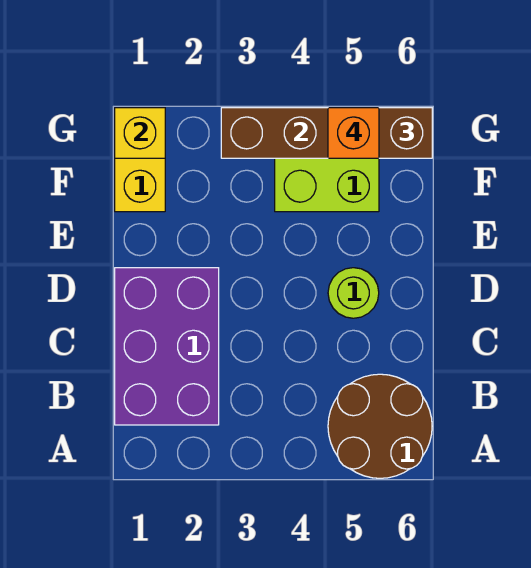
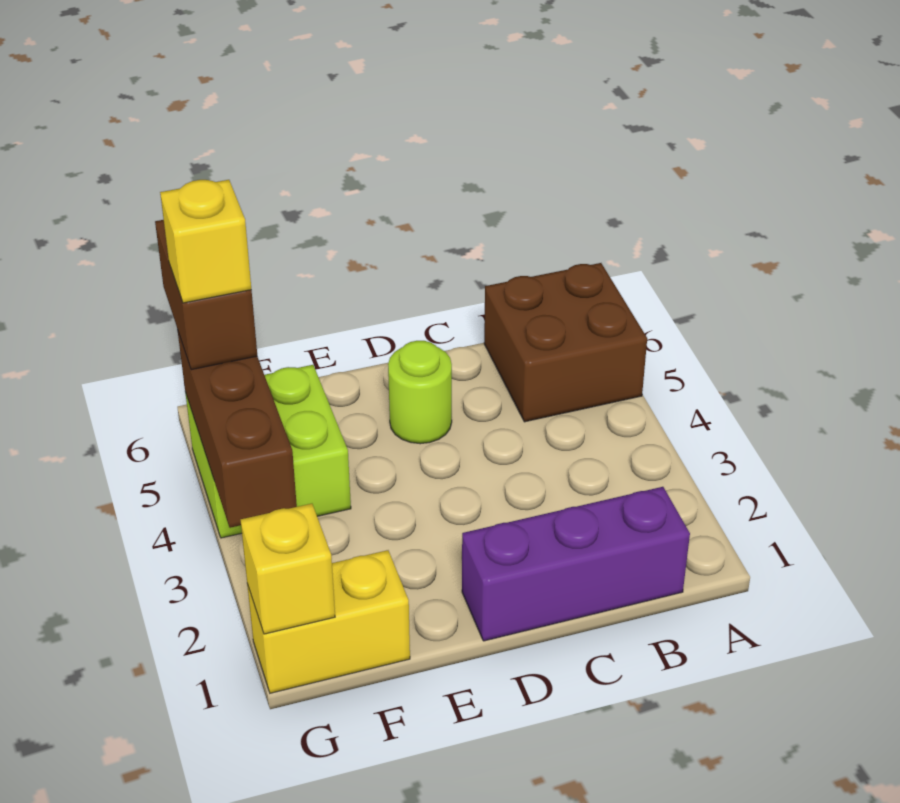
brown 2x2 round brick [328,374,432,478] -> brown 2x2 brick [484,263,647,422]
purple 2x3 brick [115,268,219,425] -> purple 1x3 brick [462,487,690,641]
orange 1x1 brick [328,108,379,158] -> yellow 1x1 brick [160,180,251,303]

